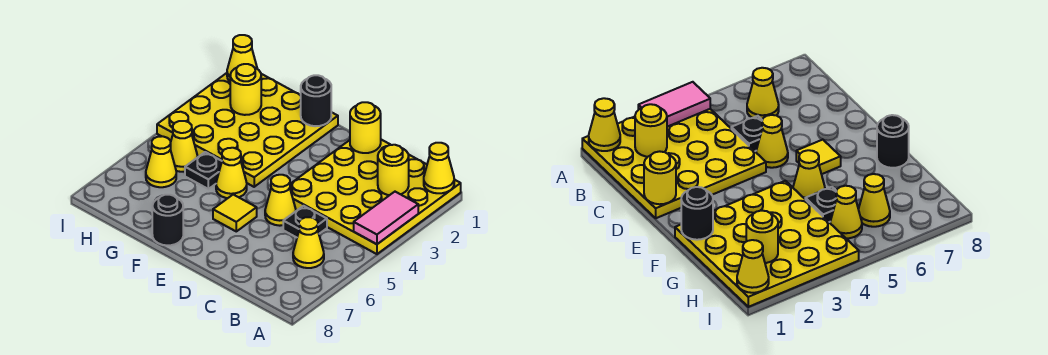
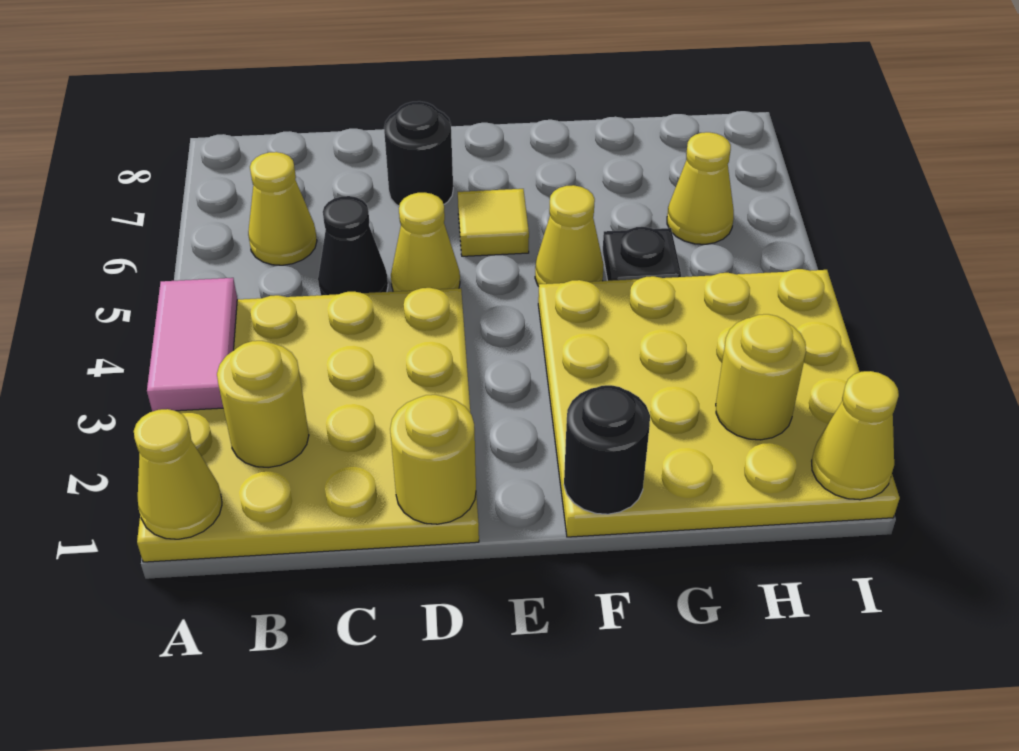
black 1x1 plate [283,206,327,237] -> black 1x1 cone [318,196,388,295]
black 1x1 round brick [152,195,183,245] -> black 1x1 round brick moved to [384,101,453,206]
yellow 1x1 cone [170,121,198,172] -> none

